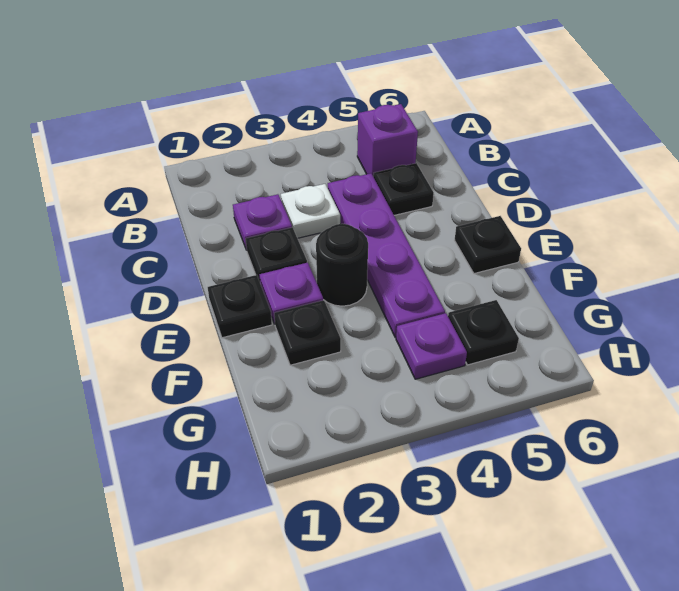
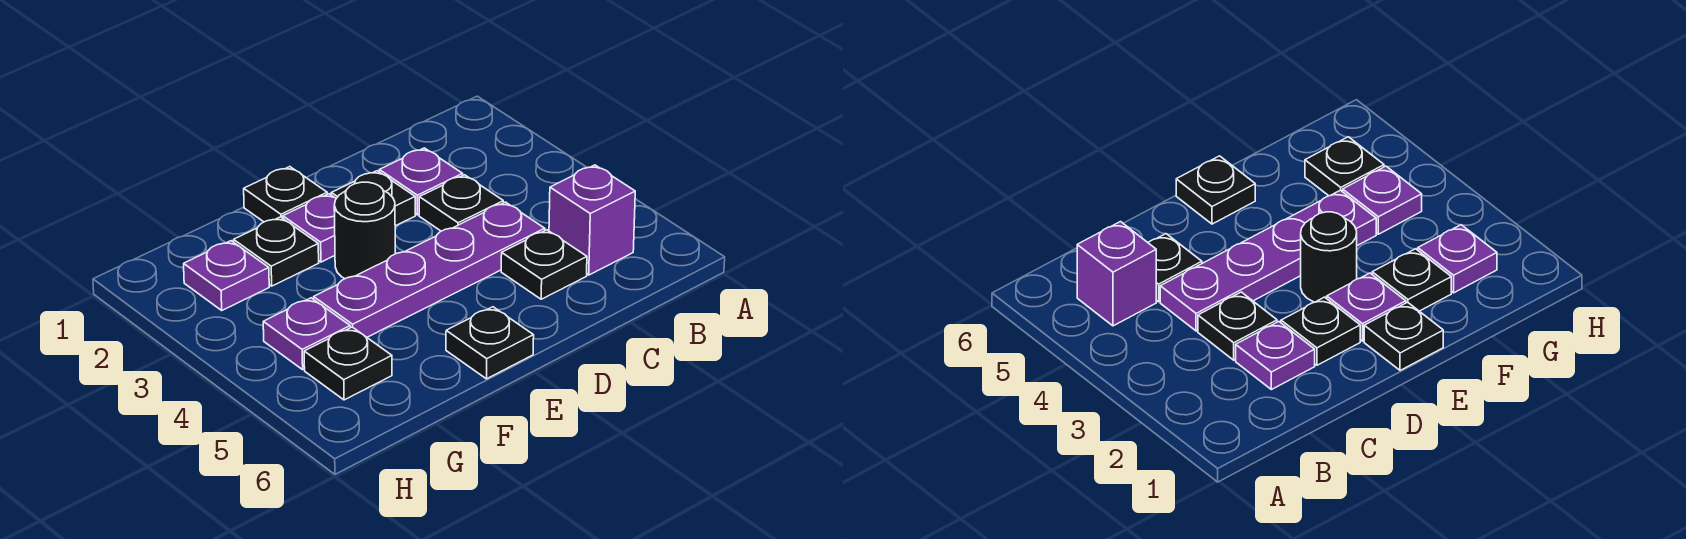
white 1x1 plate [281,184,340,238] -> black 1x1 plate [419,175,503,231]
none -> purple 1x1 plate [184,241,269,310]

